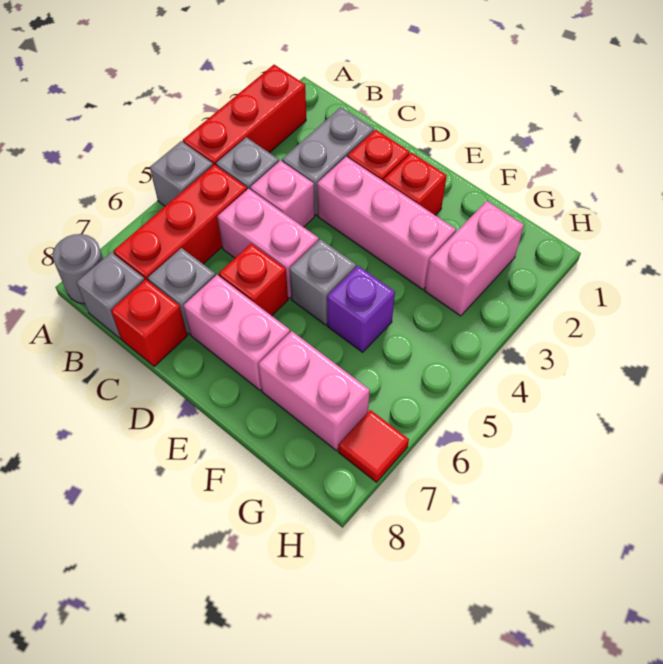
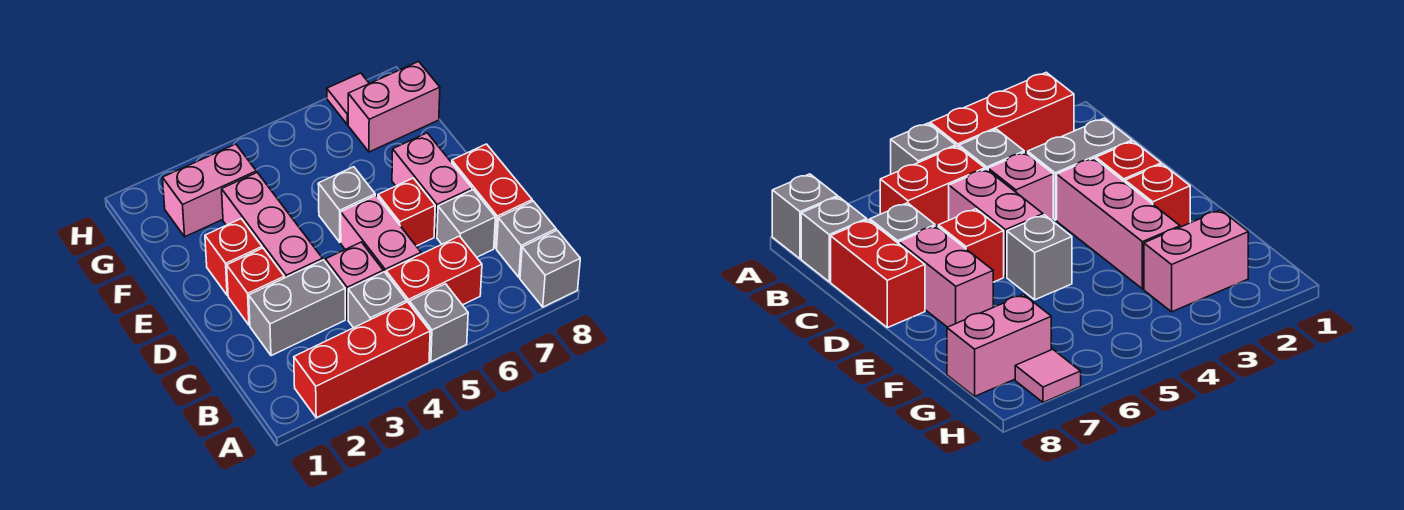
grey 1x1 round brick [53,234,103,304] -> grey 1x1 brick [520,230,580,307]
red 1x3 brick [113,164,247,281] -> red 1x2 brick [386,236,482,305]
red 1x1 brick [111,280,187,367] -> red 1x2 brick [452,144,532,248]
purple 1x1 brick [327,266,395,352] -> none
pink 1x2 brick [258,331,370,451] -> pink 1x2 brick turned to [348,62,440,152]
red 1x1 tile [338,410,409,482] -> pink 1x1 tile [327,73,369,124]

